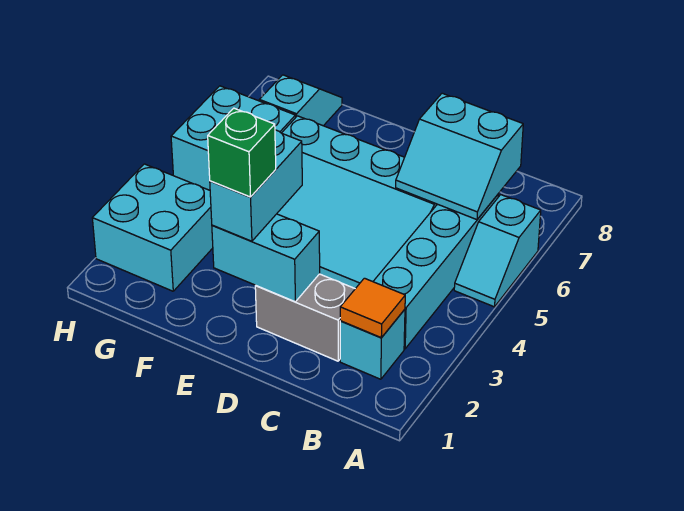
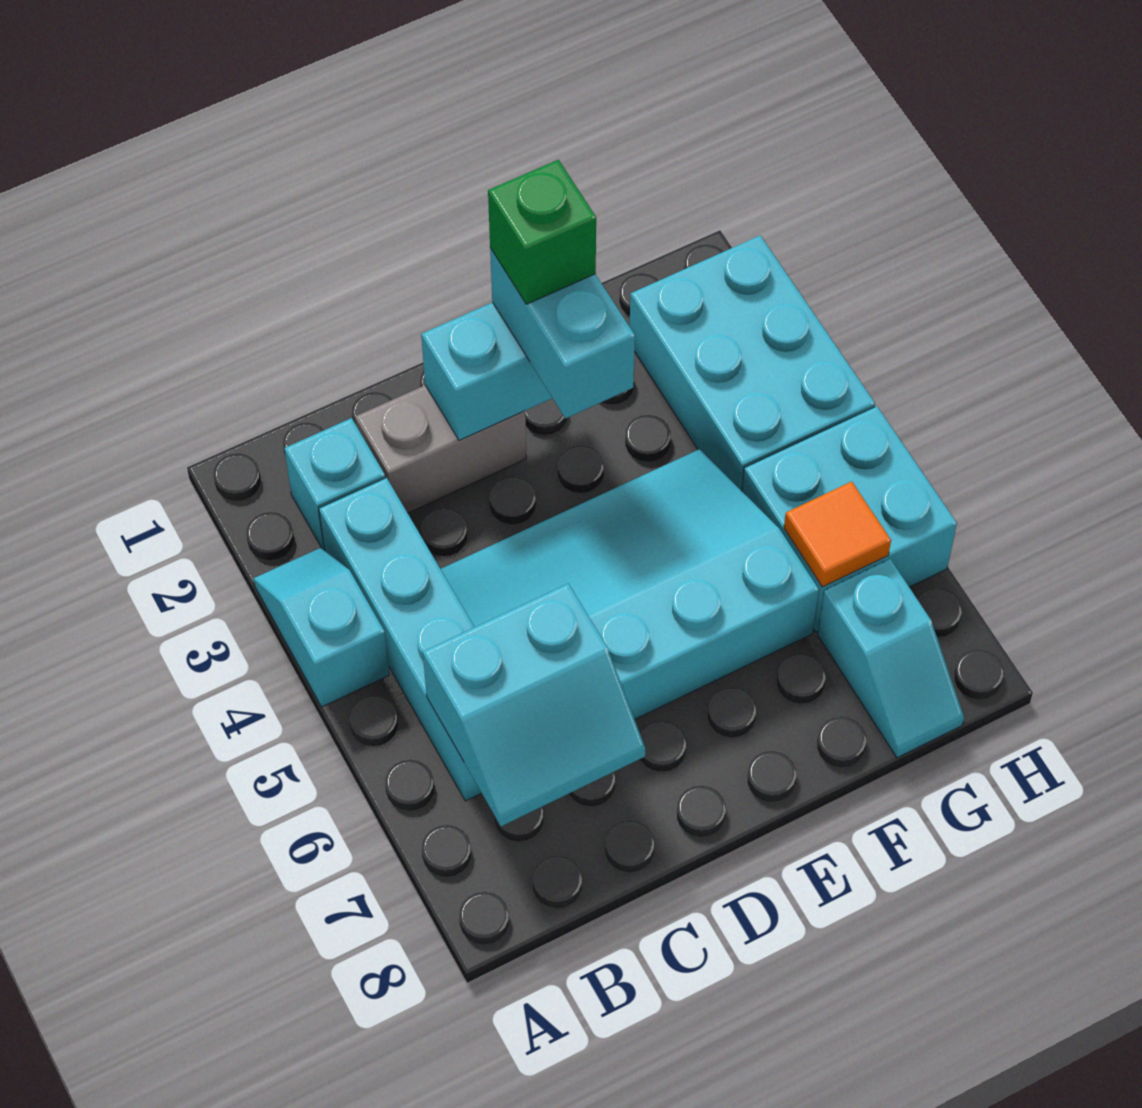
cyan 1x2 slope [454,195,541,307] -> cyan 1x2 slope moved to [254,548,389,707]
orange 1x1 tile [340,278,405,338] -> orange 1x1 tile moved to [784,482,891,587]
cyan 2x2 slope [396,93,523,220] -> cyan 2x2 slope turned to [423,583,645,826]
cyan 2x2 brick [92,164,213,291] -> cyan 2x3 brick [630,235,875,491]

